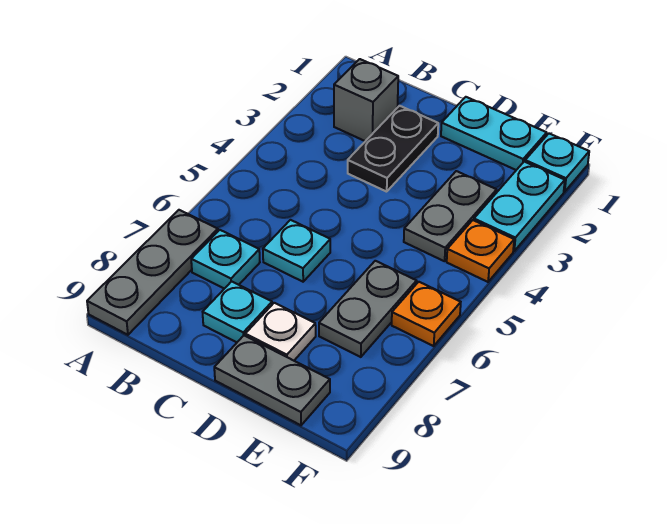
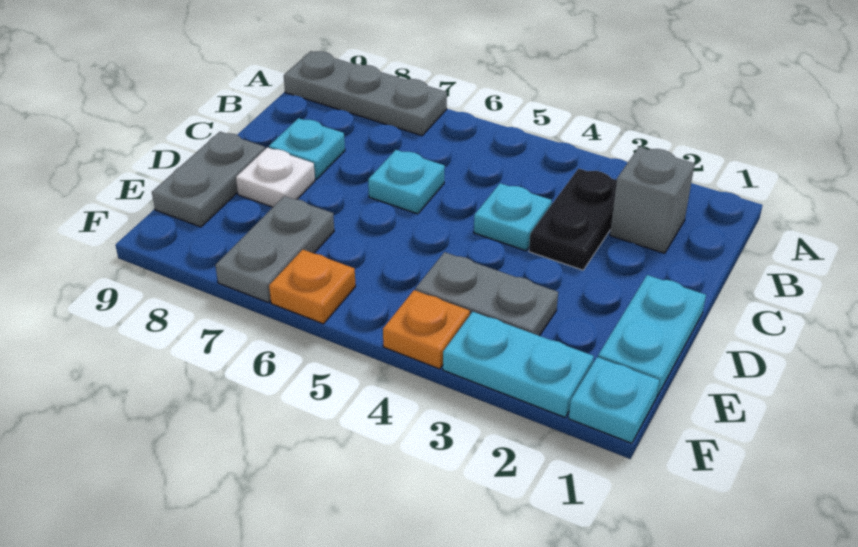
cyan 1x1 plate [191,230,260,289] -> cyan 1x1 plate moved to [474,183,552,251]
black 1x2 plate [348,106,438,192] -> black 1x2 plate turned to [529,168,617,270]
grey 1x2 plate [319,261,417,357] -> grey 1x2 plate turned to [215,196,334,303]

